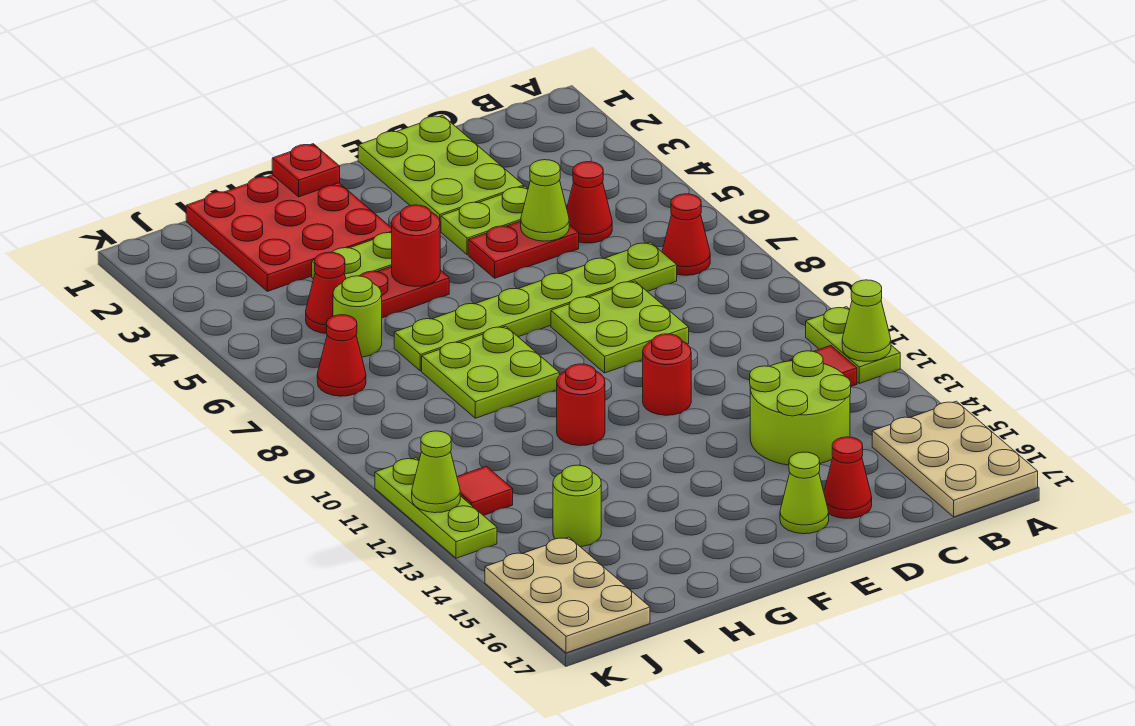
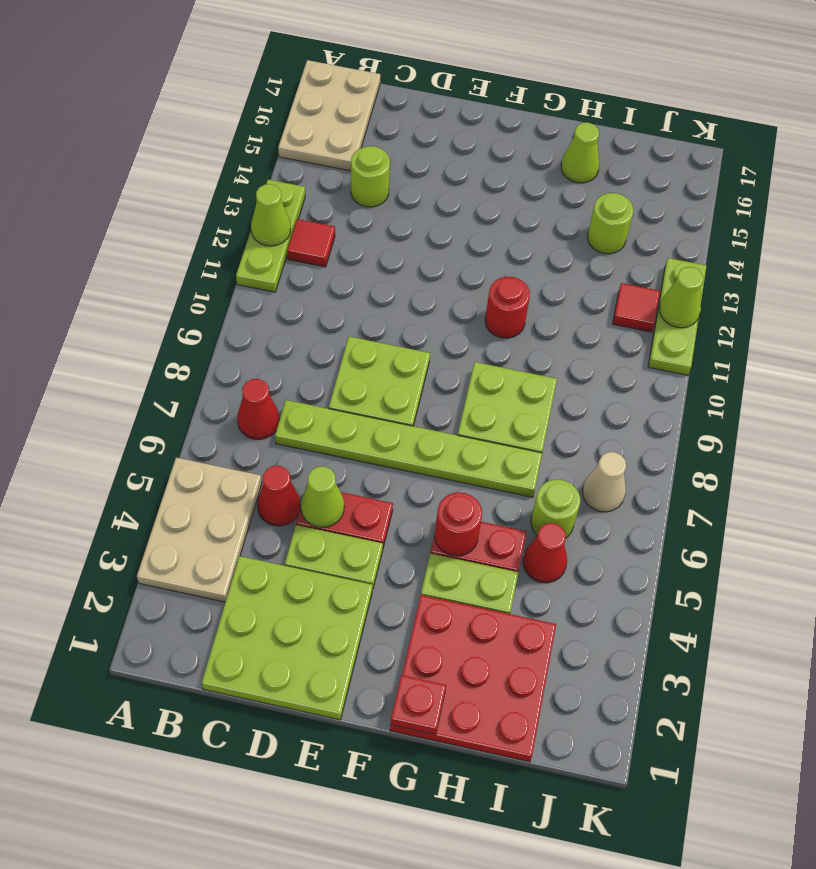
lime 1x2 plate [806,307,900,383] -> lime 1x3 plate [236,180,305,292]
lime 2x2 round brick [750,351,851,465] -> lime 1x1 round brick [351,146,390,207]
lime 2x3 plate [358,115,524,231] -> lime 3x3 plate [202,556,373,720]
red 1x1 cone [824,437,872,519] -> none
red 1x1 round brick [643,334,691,415] -> none
lime 1x1 cone [780,452,829,534] -> lime 1x1 cone moved to [561,123,599,183]
red 1x1 cone [317,315,366,396] -> tan 1x1 cone [583,452,626,512]
tan 2x3 plate [485,537,650,653] -> tan 2x3 plate moved to [137,458,262,602]

